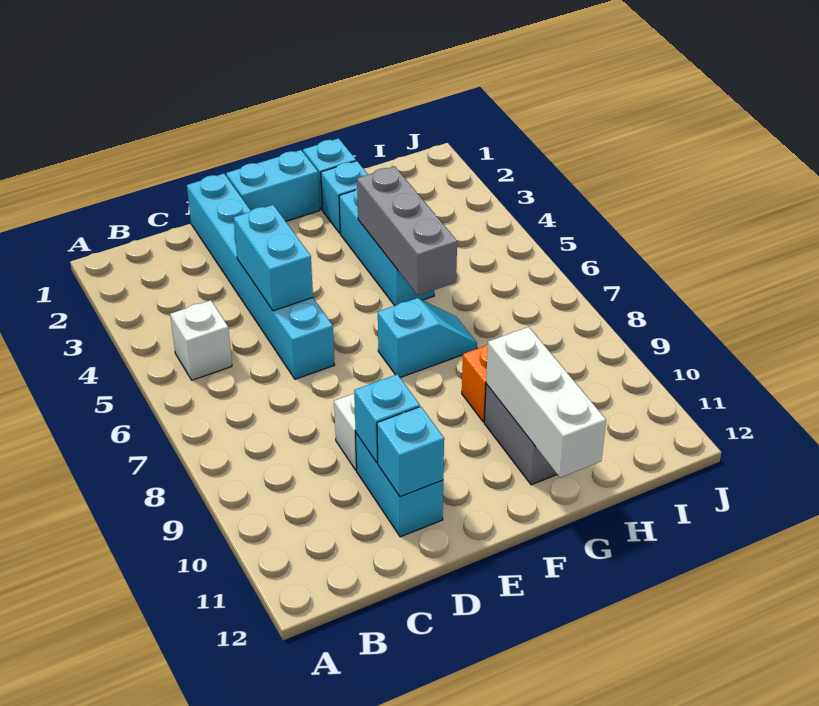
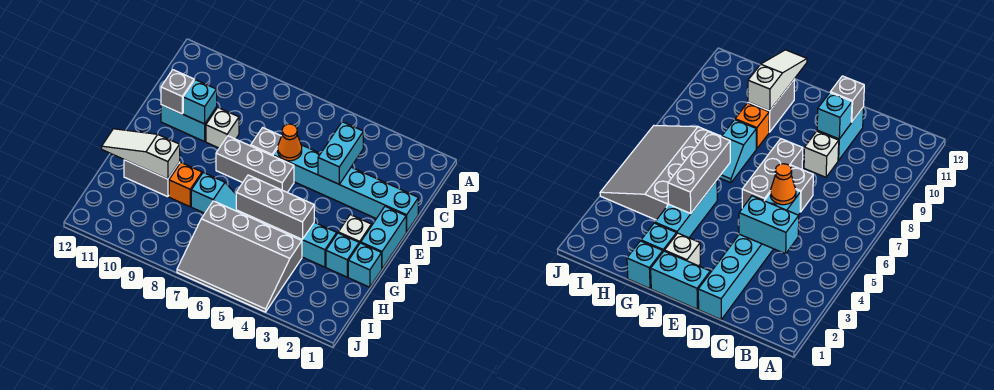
white 1x1 brick [170,300,232,380] -> white 1x1 brick moved to [338,215,371,244]
cyan 1x2 brick [234,205,313,311] -> cyan 1x2 brick turned to [318,122,363,184]
none -> orange 1x1 cone [278,124,302,161]
none -> grey 1x1 brick [251,128,281,156]
cyan 1x1 brick [377,406,444,497] -> grey 1x1 brick [161,70,194,114]
none -> grey 1x3 brick [216,136,294,192]
cyan 1x2 slope [378,298,477,378] -> cyan 1x2 slope turned to [191,173,244,214]
white 1x3 brick [486,327,606,478] -> white 1x3 slope [102,129,180,179]
none -> grey 3x4 slope [177,201,302,312]

